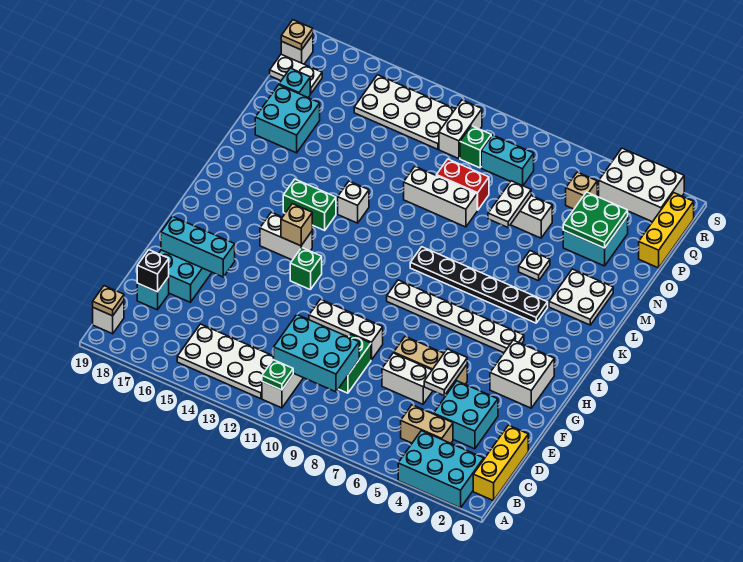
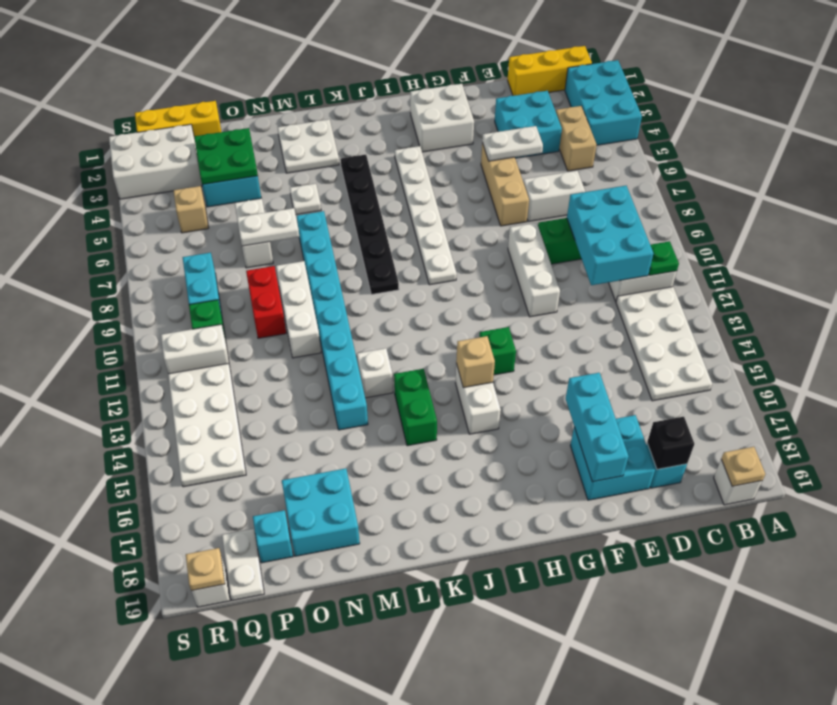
white 1x2 brick [382,353,433,404] -> white 1x2 brick turned to [523,171,585,222]
none -> cyan 1x8 brick [297,211,368,430]
white 2x3 brick [599,148,684,222] -> white 2x3 brick turned to [109,124,202,199]

